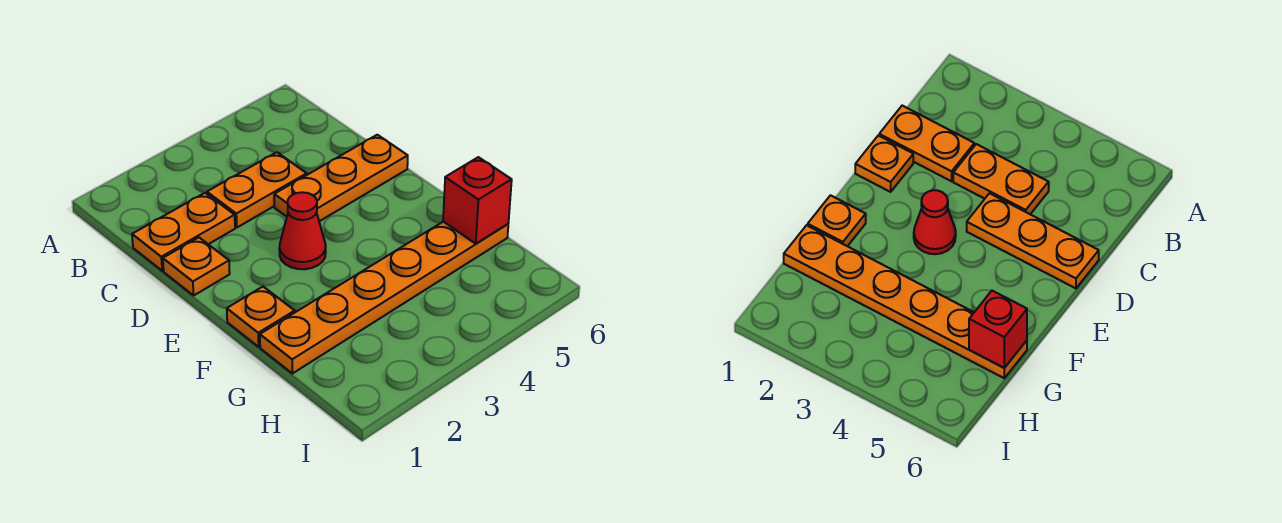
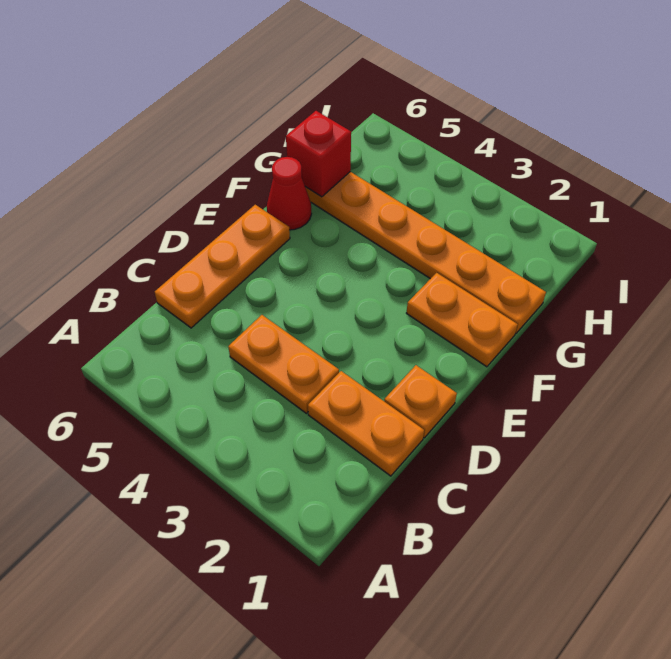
orange 1x3 plate [274,135,408,221] -> orange 1x3 plate turned to [155,205,290,328]
red 1x1 cone [279,192,326,269] -> red 1x1 cone moved to [267,157,312,230]
orange 1x1 plate [227,287,295,347] -> orange 1x2 plate [407,273,518,367]

